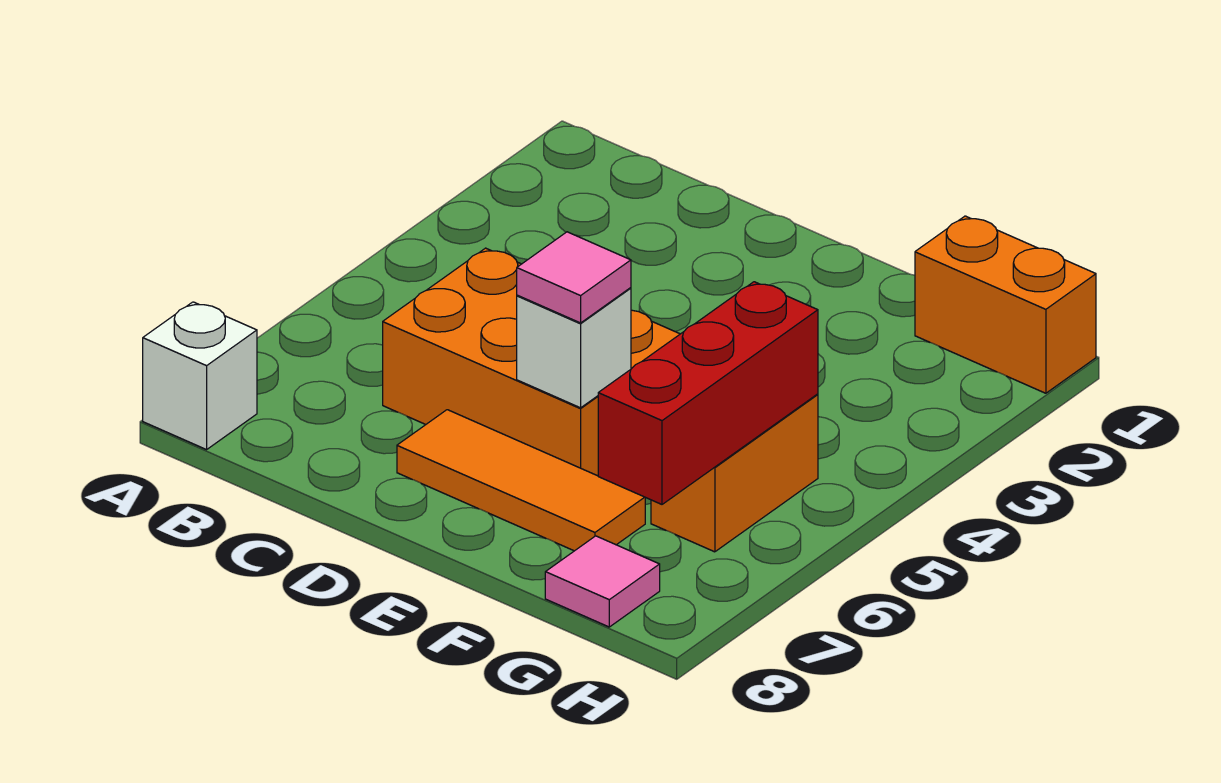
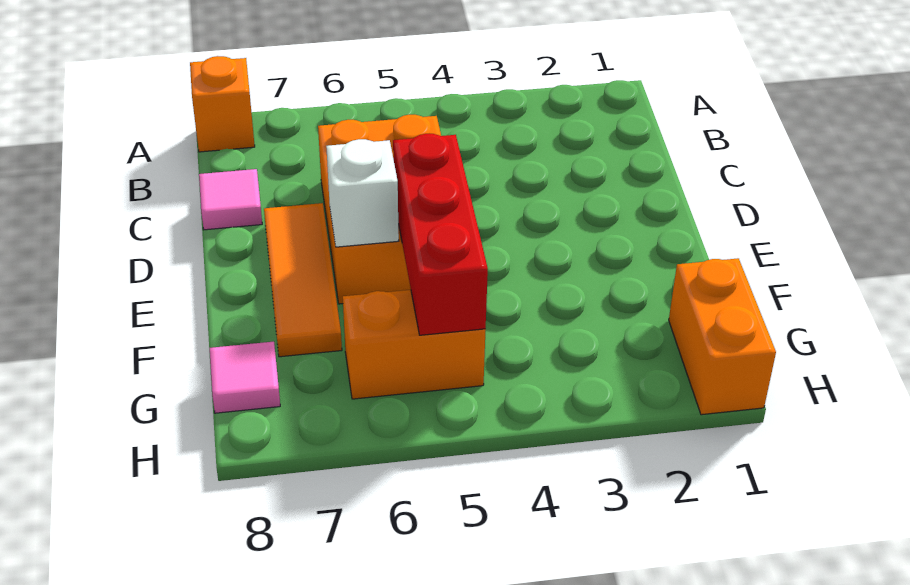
white 1x1 brick [143,302,257,450] -> orange 1x1 brick [190,56,255,152]
pink 1x1 tile [517,232,631,323] -> pink 1x1 tile moved to [199,169,262,230]
red 1x3 brick [598,282,818,504] -> red 1x3 brick turned to [393,134,488,335]

